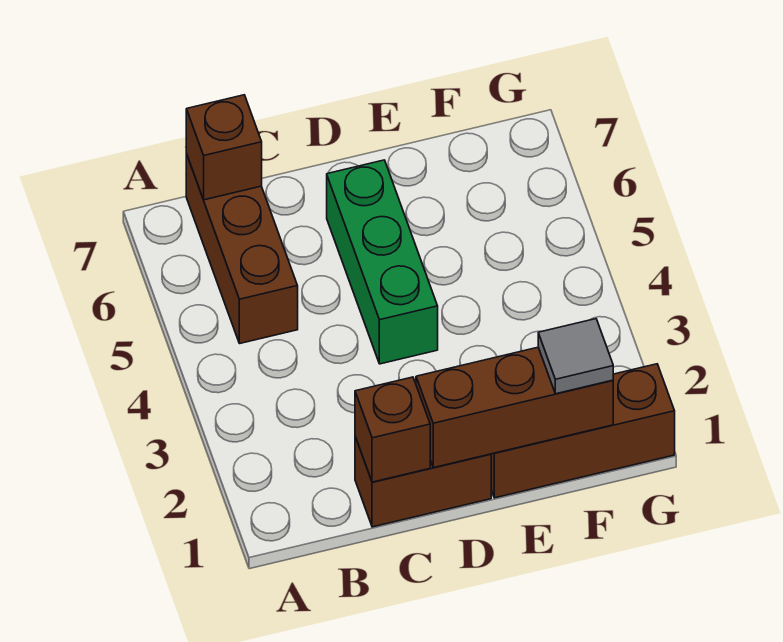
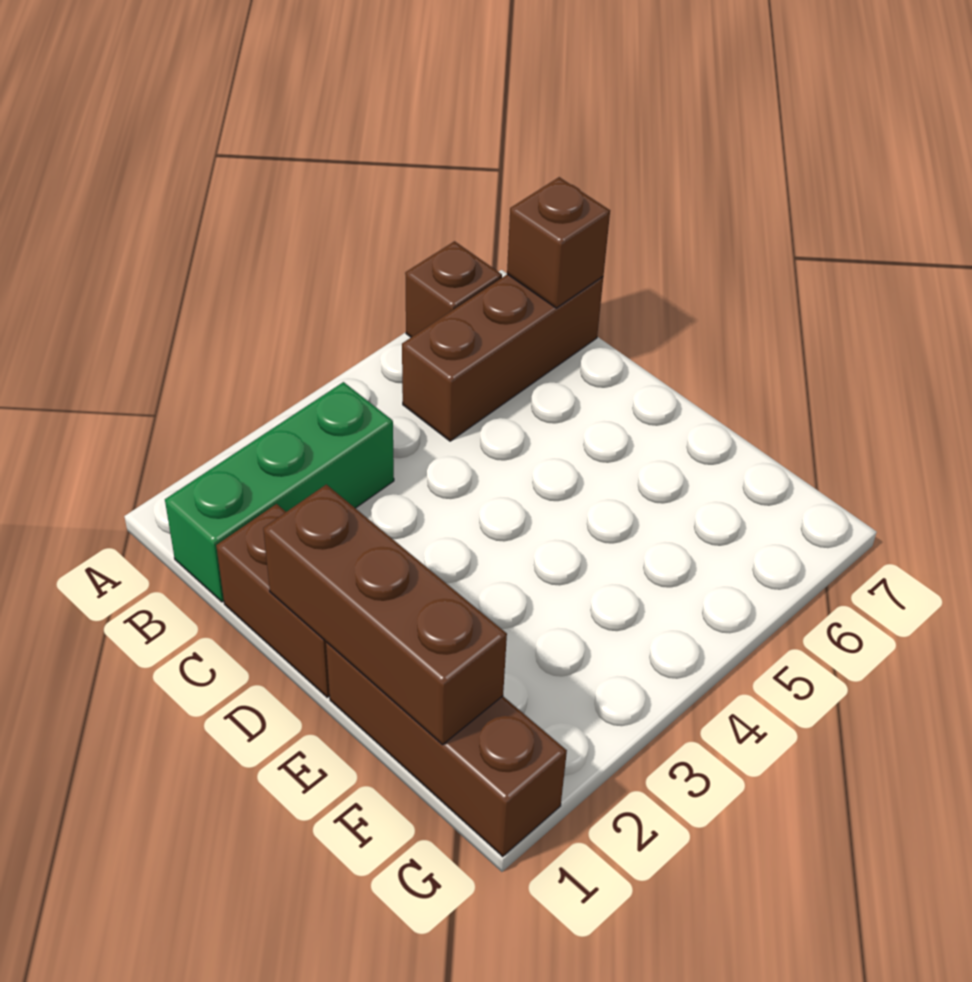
brown 1x1 brick [355,377,430,482] -> brown 1x1 brick moved to [405,241,502,337]
green 1x3 brick [327,160,438,364] -> green 1x3 brick moved to [165,382,394,602]
grey 1x1 tile [538,319,613,394] -> none

